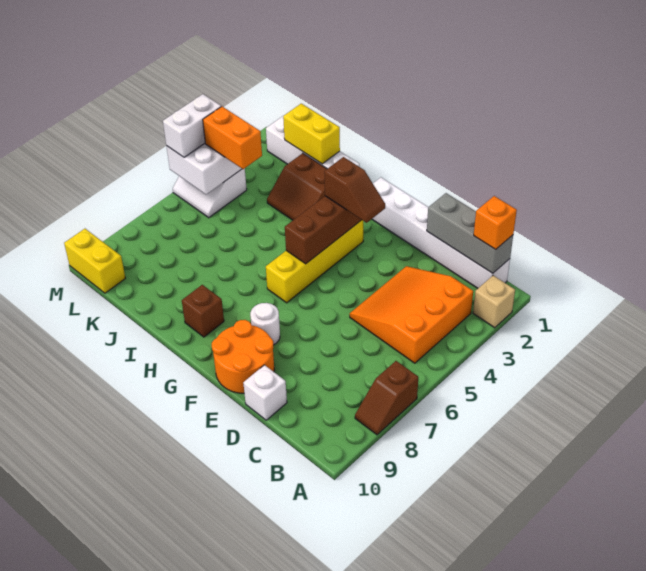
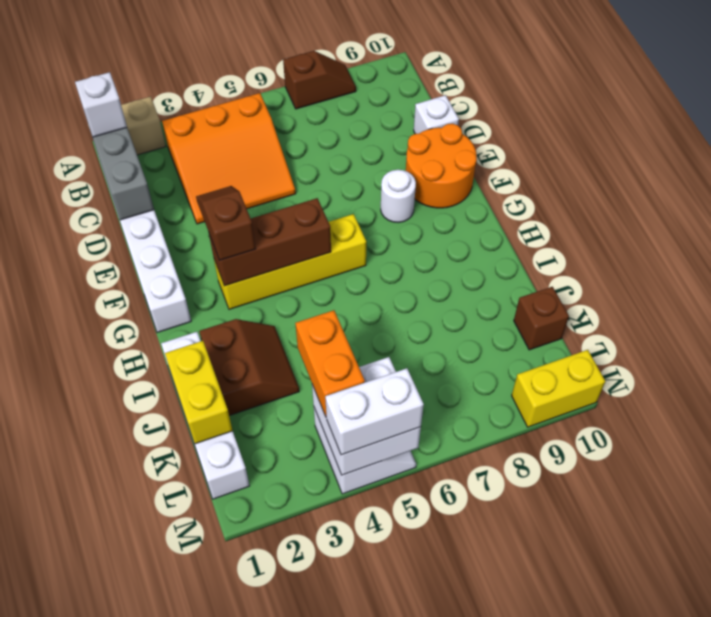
orange 1x1 brick [474,196,517,249] -> white 1x1 brick [75,72,127,137]
brown 1x1 brick [182,285,224,337] -> brown 1x1 brick moved to [514,287,569,350]
yellow 1x2 brick [64,229,125,293] -> yellow 1x2 brick turned to [512,350,605,427]

